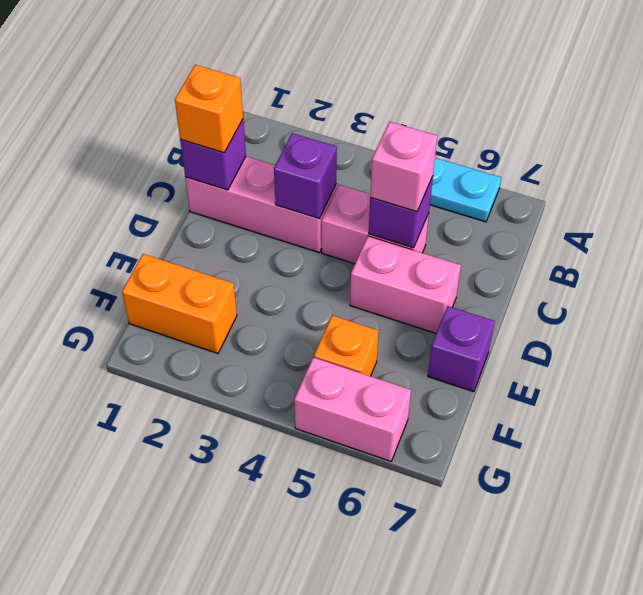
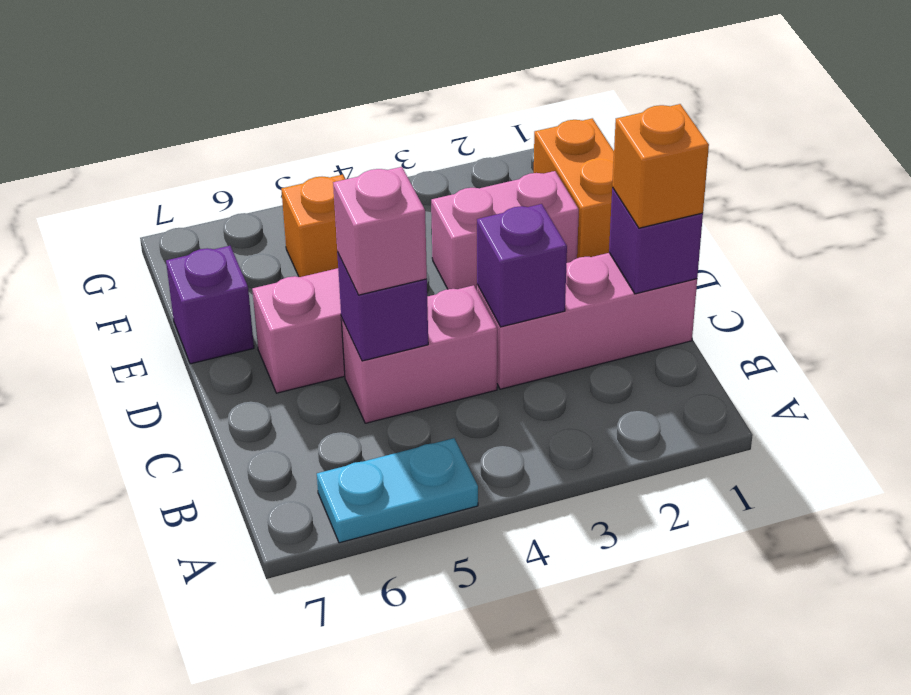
orange 1x2 brick [122,254,237,353] -> orange 1x2 brick turned to [534,118,614,258]
pink 1x2 brick [294,357,411,461] -> pink 1x2 brick moved to [431,171,579,290]

